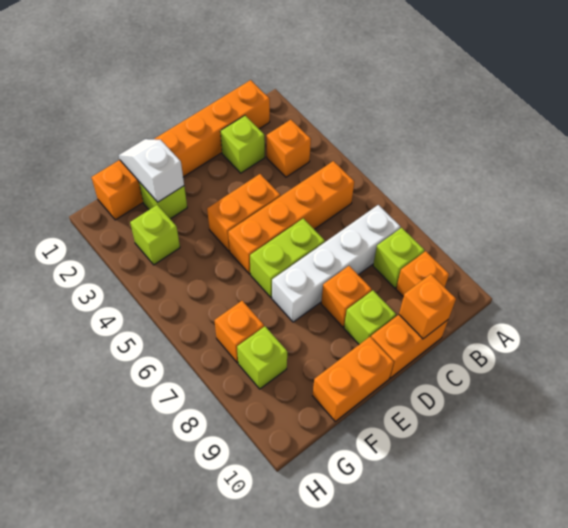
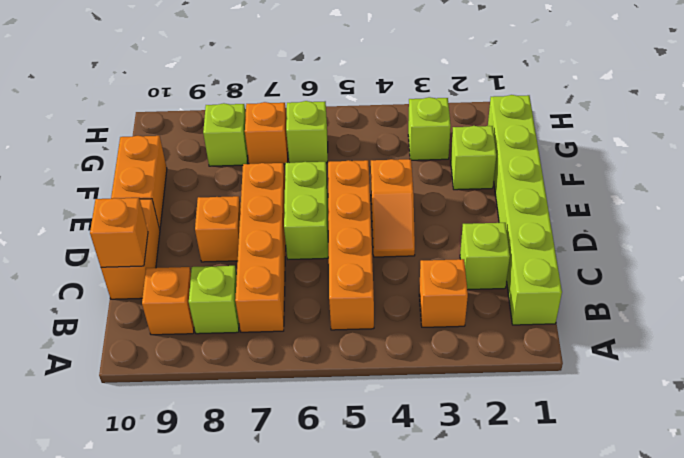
orange 1x6 brick [92,80,270,220] -> lime 1x6 brick [488,95,562,325]
white 1x4 brick [272,205,400,322] -> orange 1x4 brick [235,163,286,332]
orange 1x2 brick [207,174,280,251] -> orange 1x2 slope [371,159,415,257]
lime 1x1 brick [344,290,396,344] -> lime 1x1 brick moved to [286,101,328,163]
white 1x2 slope [119,139,184,202] -> none

